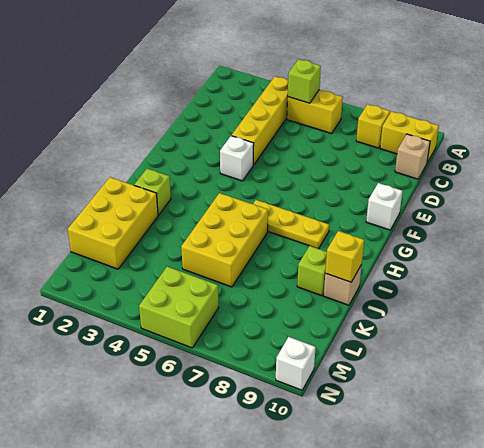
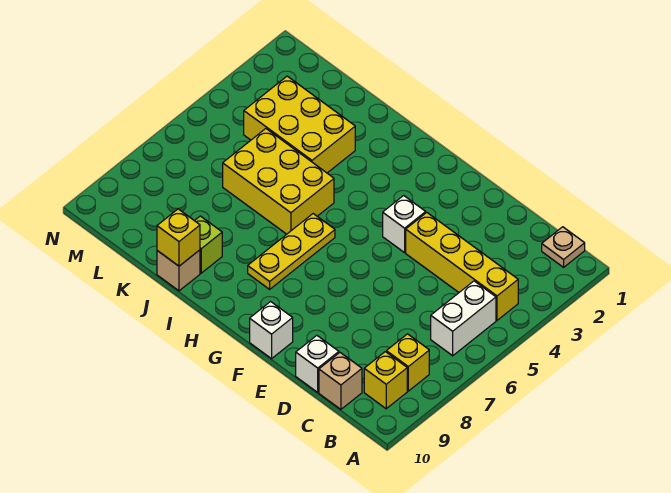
none -> tan 1x1 plate [542,227,585,267]
yellow 1x2 brick [287,90,343,134] -> white 1x2 brick [431,281,496,356]
lime 1x1 brick [288,59,321,103] -> none
yellow 1x2 brick [380,111,439,163] -> yellow 1x1 brick [364,352,407,409]
lime 1x1 brick [134,169,171,215] -> none
yellow 2x3 brick [68,177,158,269] -> yellow 2x3 brick moved to [244,76,355,173]
lime 2x2 brick [139,267,219,348] -> none
white 1x1 brick [276,337,316,390] -> white 1x1 brick moved to [296,336,339,392]

